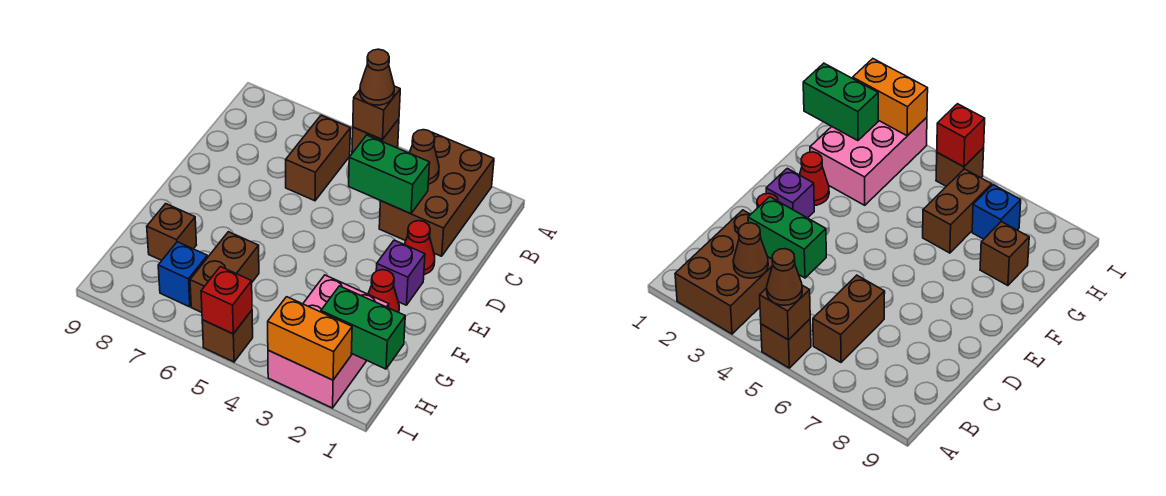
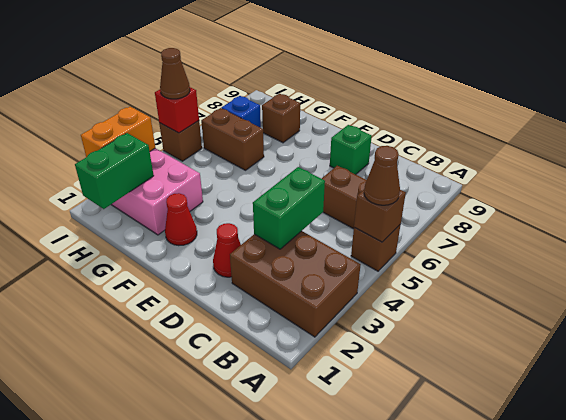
brown 1x1 cone [409,130,439,184] -> brown 1x1 cone moved to [160,48,190,99]
none -> green 1x1 brick [330,125,372,175]
purple 1x1 brick [376,240,425,305] -> none

